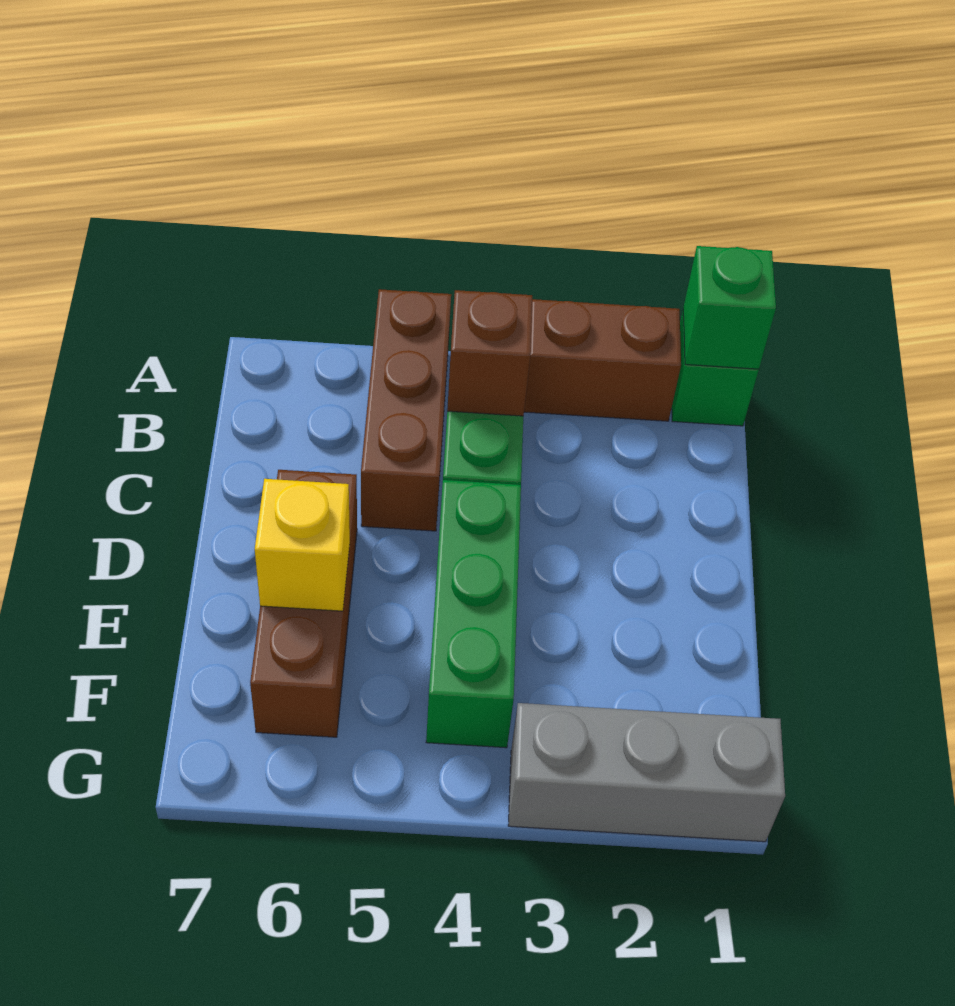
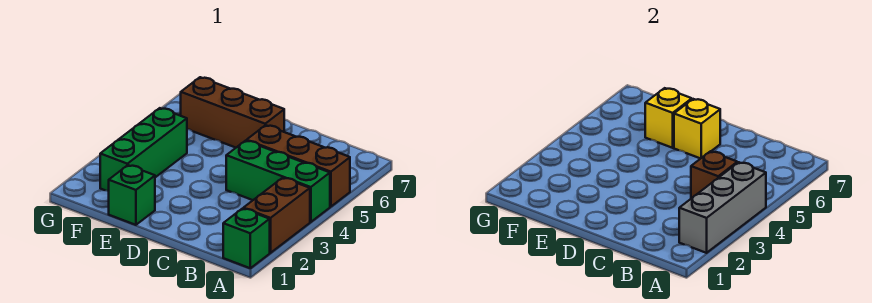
green 1x1 brick [683,246,776,369] -> green 1x1 brick moved to [109,165,155,225]
green 1x3 brick [426,480,521,748] -> green 1x3 brick turned to [100,108,187,191]
none -> yellow 1x1 brick [674,99,720,159]
grey 1x3 brick [508,703,785,842] -> grey 1x3 brick moved to [679,162,766,253]

